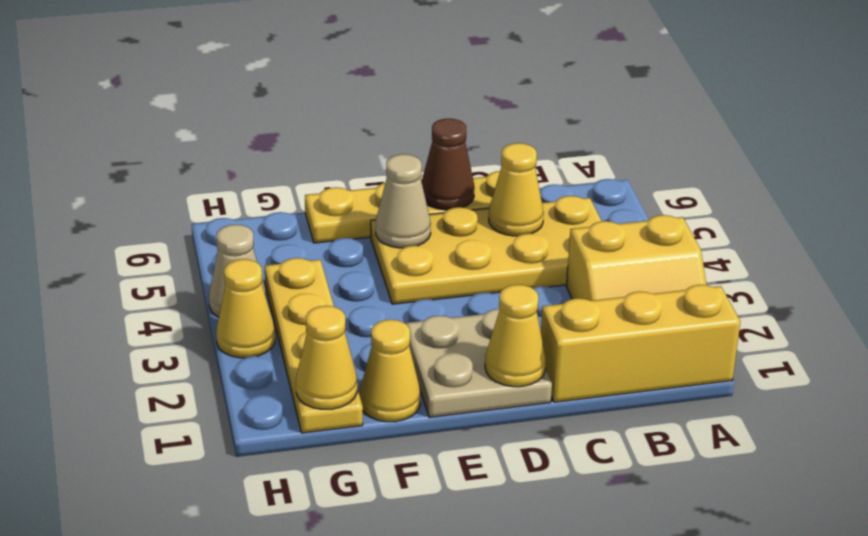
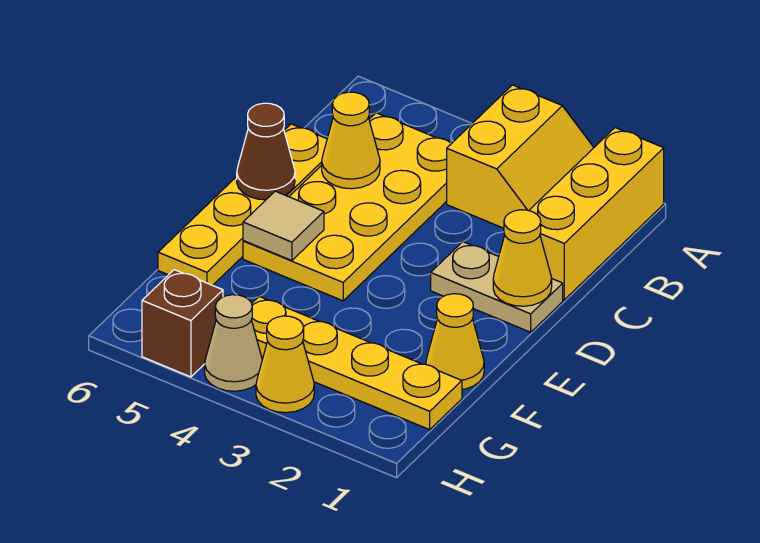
tan 2x2 plate [405,309,552,418] -> tan 1x2 plate [431,242,563,332]
tan 1x1 cone [376,154,431,248] -> tan 1x1 tile [243,191,324,261]
yellow 1x1 cone [296,306,357,409] -> none
none -> brown 1x1 brick [142,270,223,377]

